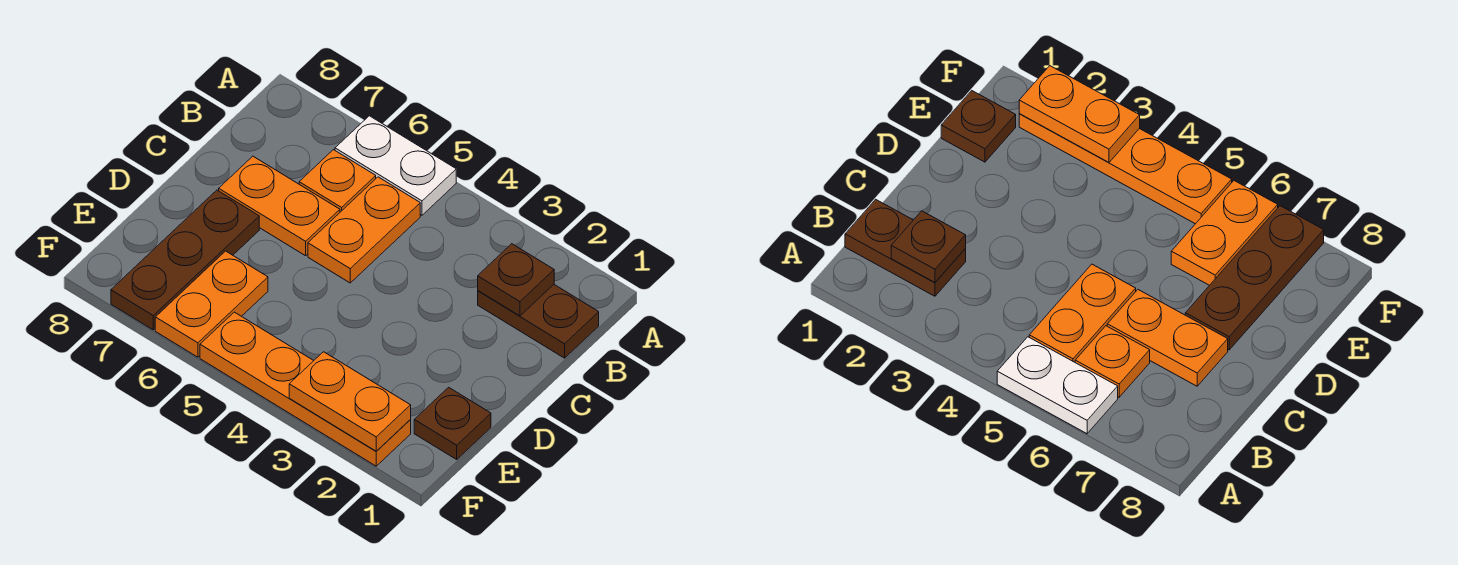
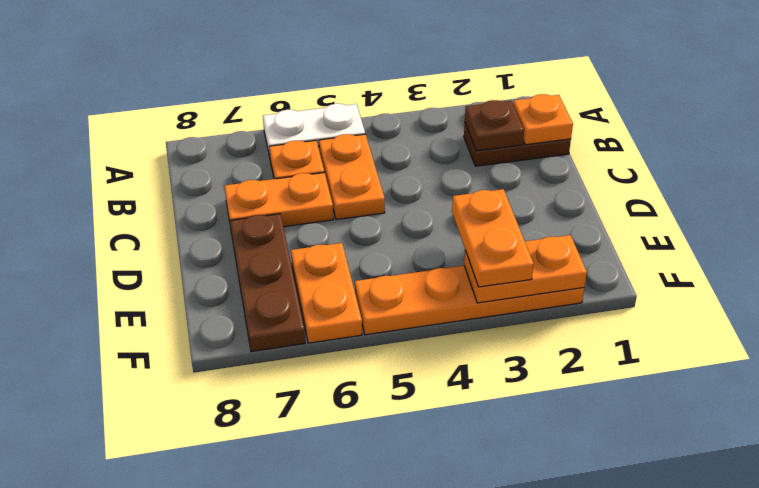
none -> orange 1x1 plate [513,94,573,145]
brown 1x1 plate [414,387,491,459] -> none
none -> orange 1x2 plate [452,189,534,287]

